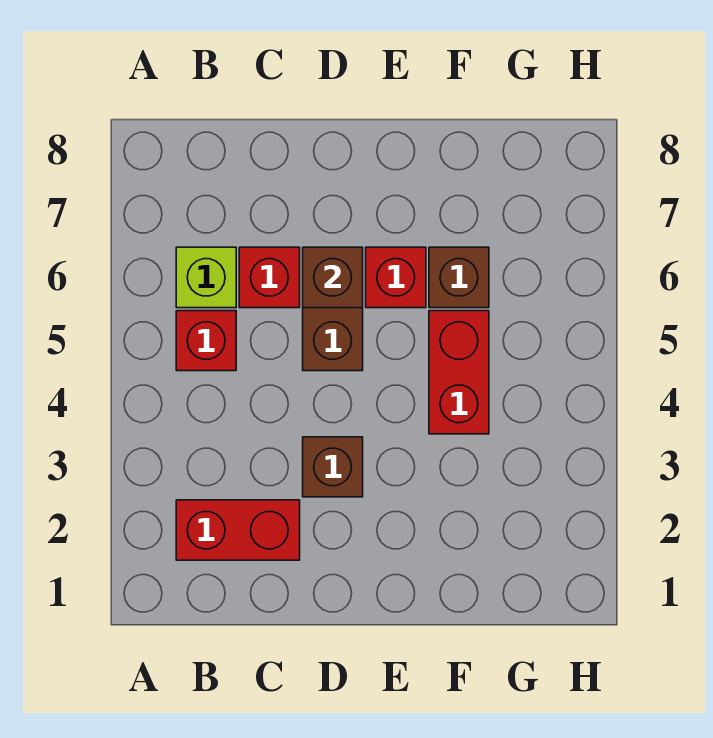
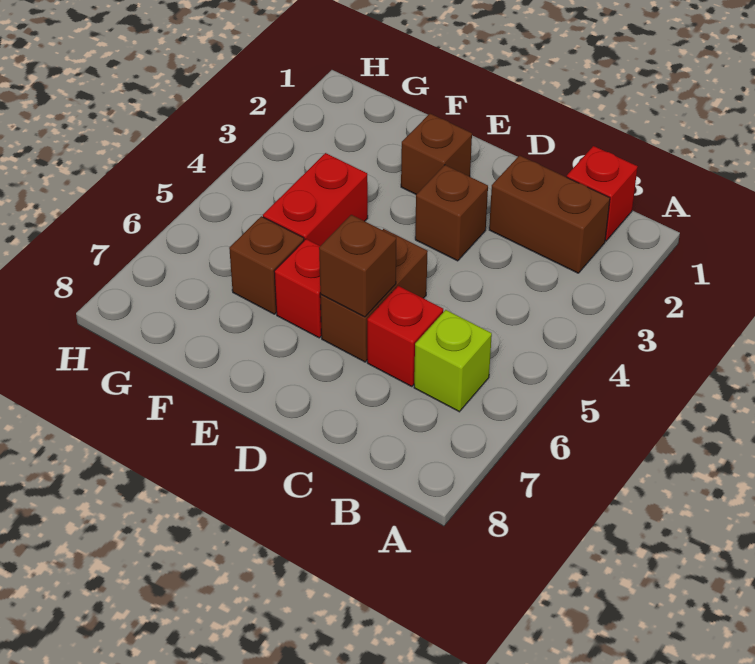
red 1x2 brick [176,500,300,560] -> brown 1x2 brick [489,155,610,273]
red 1x1 brick [176,311,236,371] -> red 1x1 brick moved to [567,146,638,241]
none -> brown 1x1 brick [401,114,472,194]

